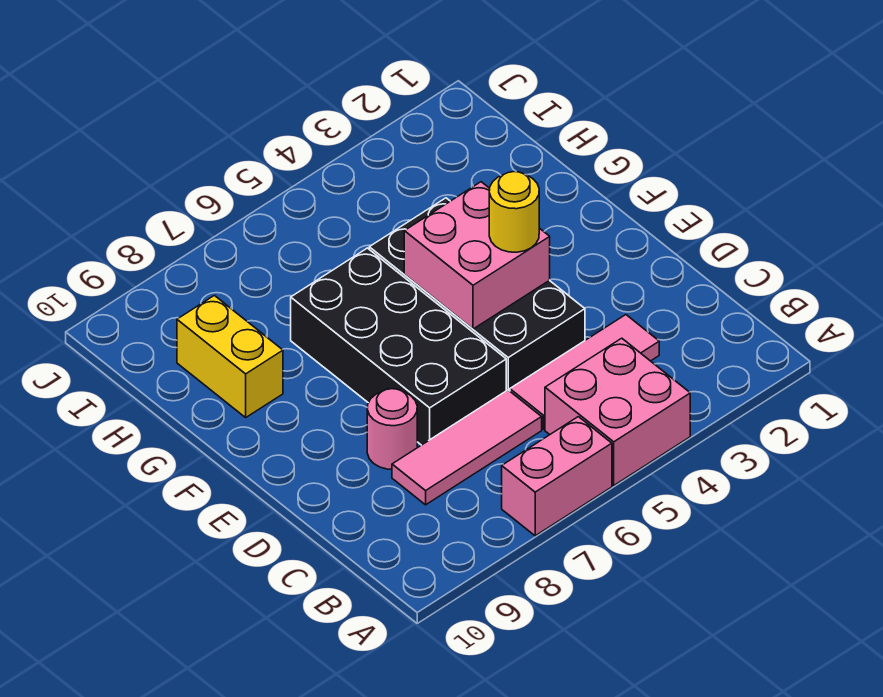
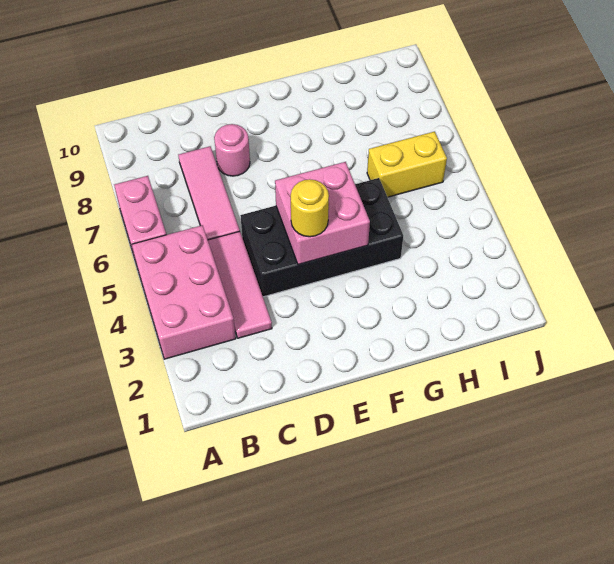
pink 2x2 brick [545,338,690,485] -> pink 2x3 brick [132,225,236,359]
black 2x4 brick [291,248,506,445] -> none
yellow 1x2 brick [177,295,283,417] -> yellow 1x2 brick moved to [367,132,447,197]

